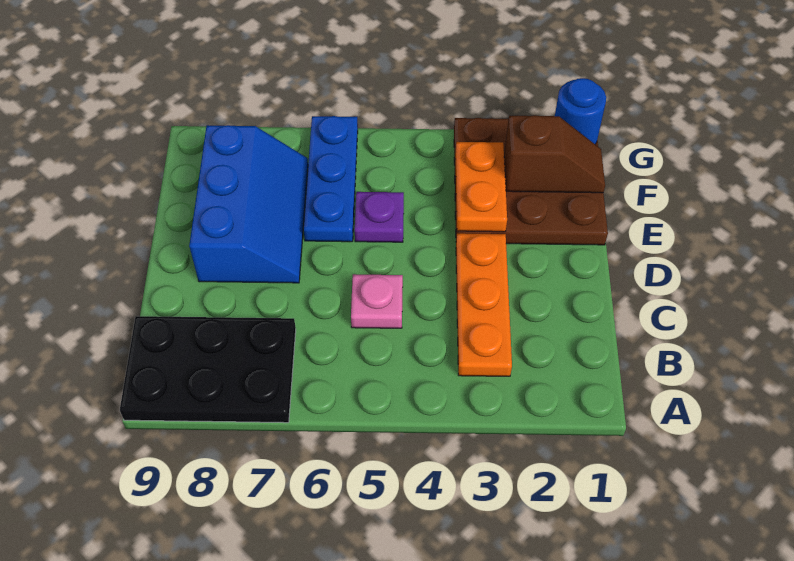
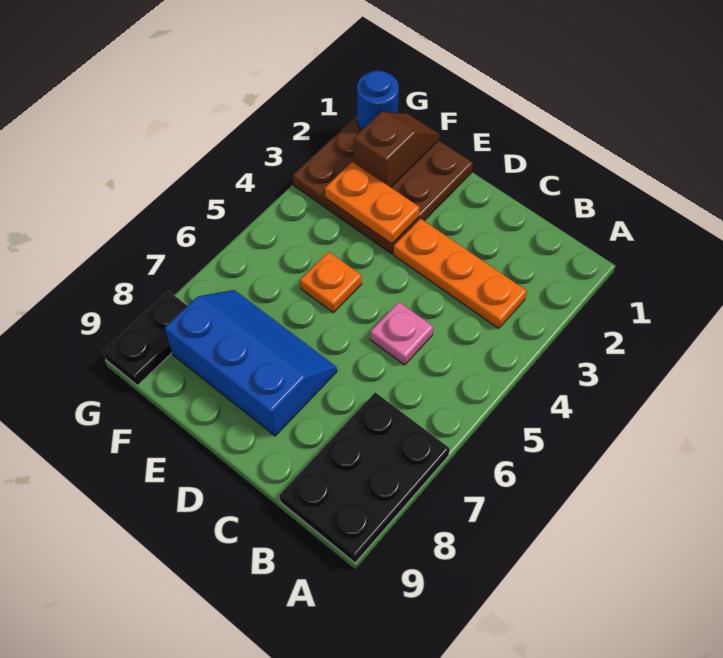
purple 1x1 plate [355,192,404,242] -> orange 1x1 plate [300,252,362,313]
blue 1x3 plate [304,116,358,242] -> none
none -> black 1x2 plate [103,291,187,385]

